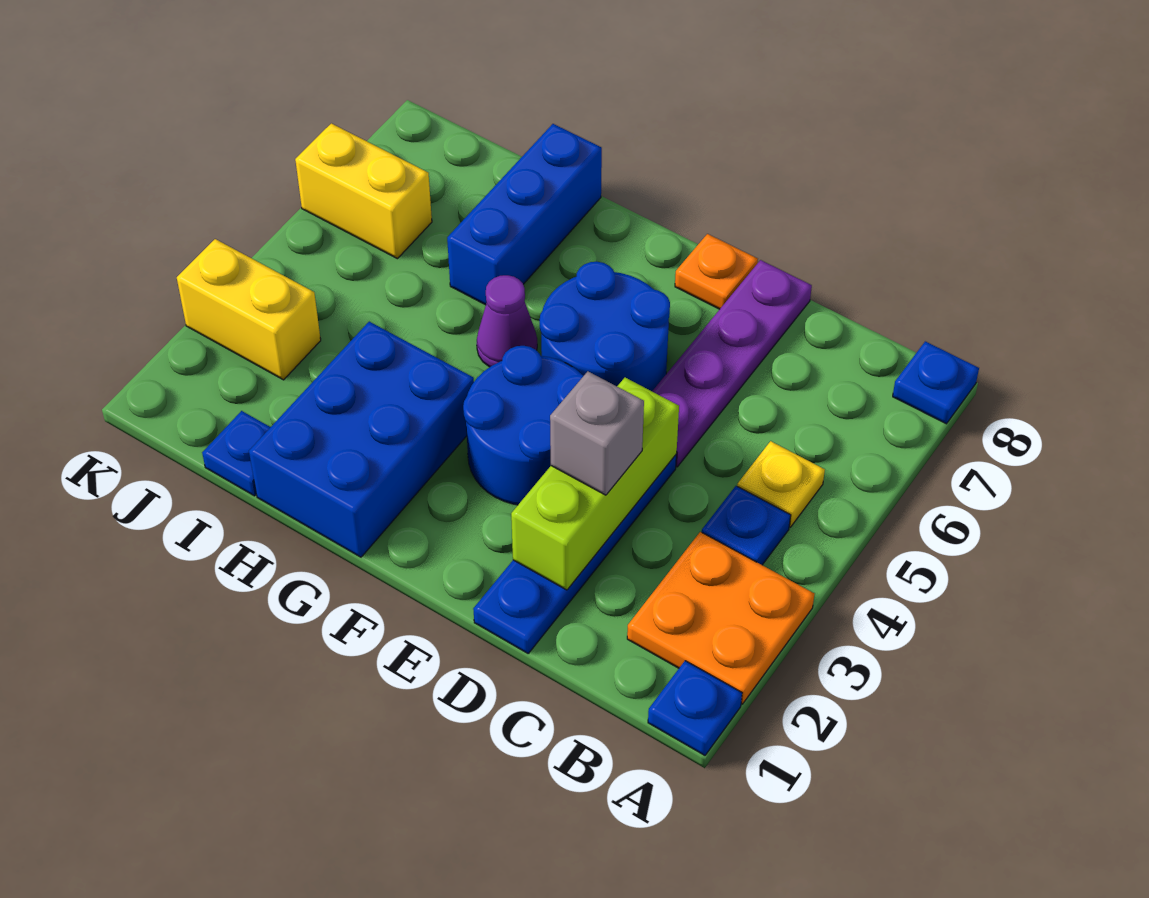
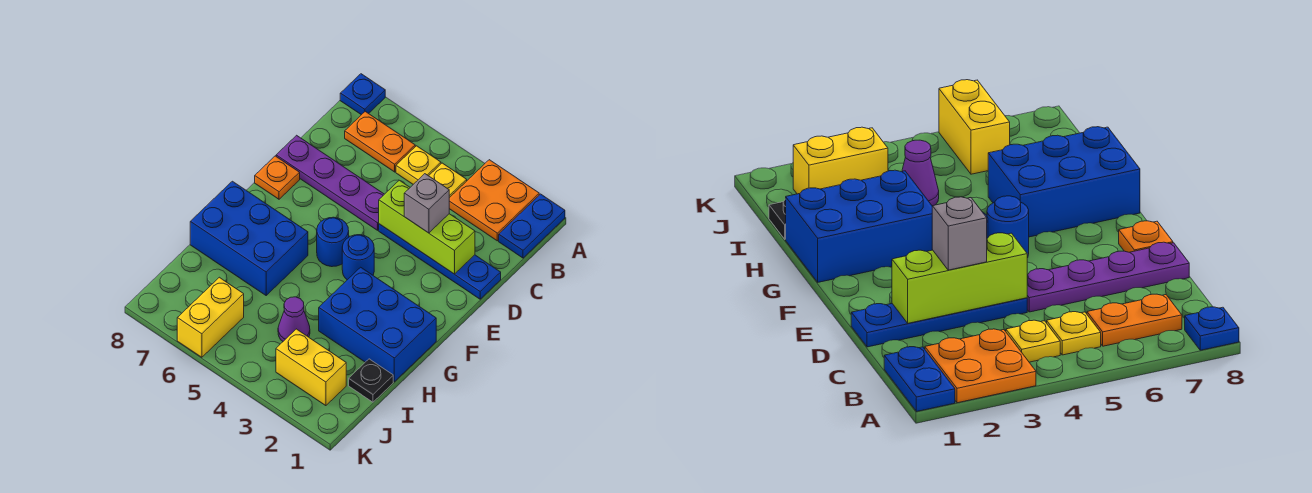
blue 1x1 plate [648,661,742,755] -> blue 1x2 plate [499,194,565,258]
blue 1x1 plate [702,486,791,565] -> yellow 1x1 plate [429,163,467,198]
none -> orange 1x2 plate [345,112,415,172]
blue 2x2 round brick [463,346,583,505] -> blue 1x1 round brick [342,235,374,280]
blue 2x2 round brick [540,262,670,391] -> blue 1x1 round brick [317,217,349,267]
purple 1x1 cone [477,275,537,367] -> purple 1x1 cone moved to [278,297,310,341]
blue 1x3 brick [447,124,602,305] -> blue 2x3 brick [190,181,308,295]
blue 1x1 plate [202,411,270,496] -> black 1x1 plate [349,359,393,402]
yellow 1x2 brick [177,239,321,380] -> yellow 1x2 brick turned to [276,329,346,406]

